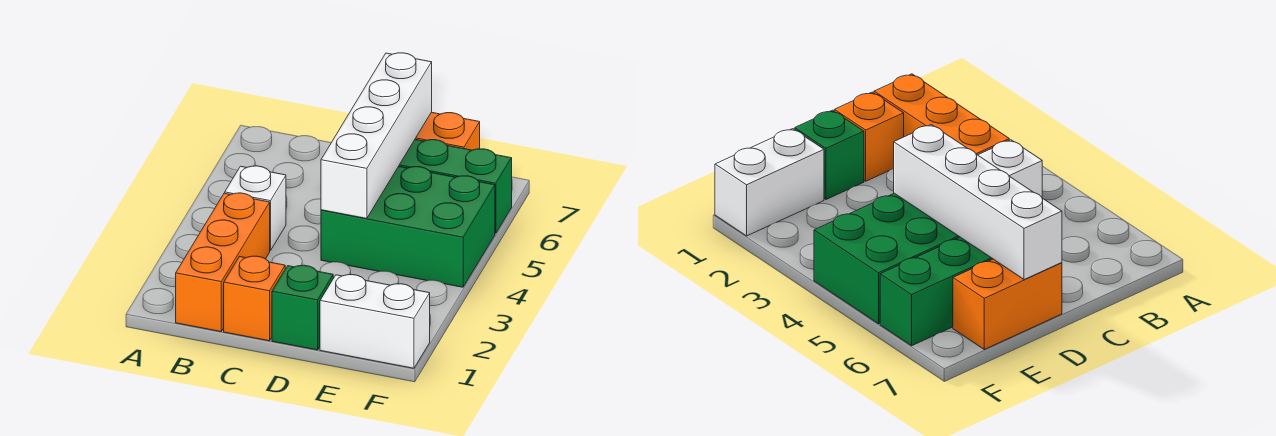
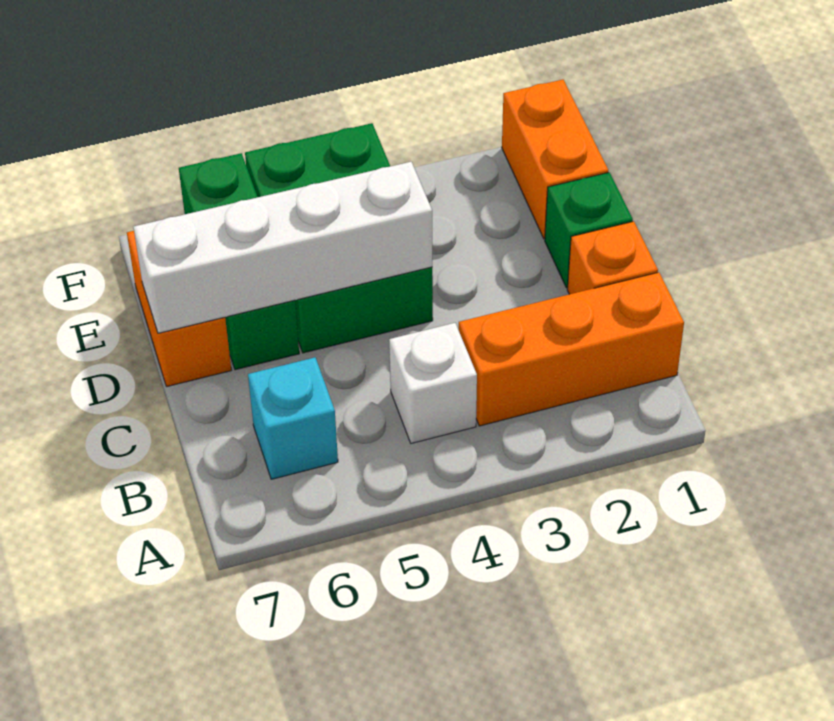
none -> cyan 1x1 brick [248,357,338,479]
white 1x2 brick [320,275,430,368] -> orange 1x2 brick [502,80,608,239]

